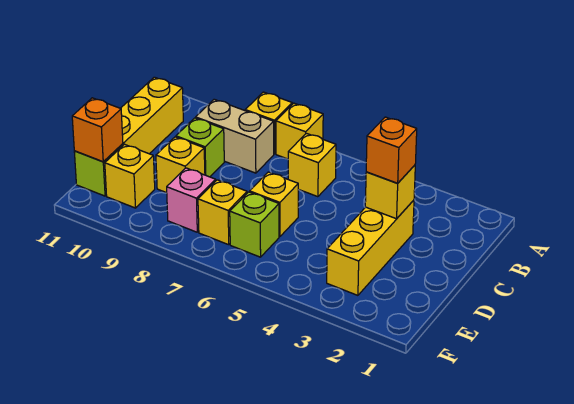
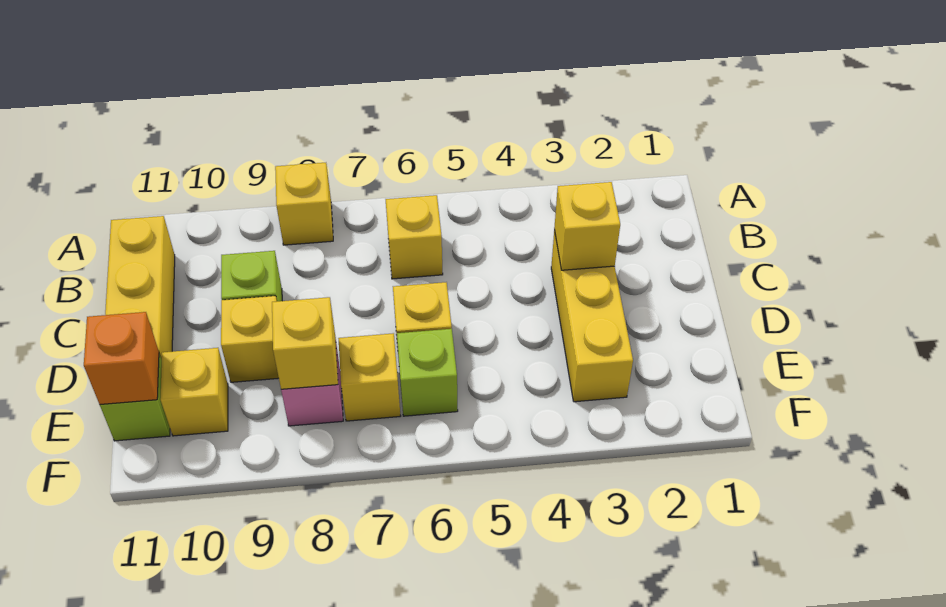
yellow 1x1 brick [276,103,323,159] -> yellow 1x1 brick moved to [272,297,338,389]
tan 1x2 brick [196,99,274,173] -> none
orange 1x1 brick [366,117,417,183] -> none

